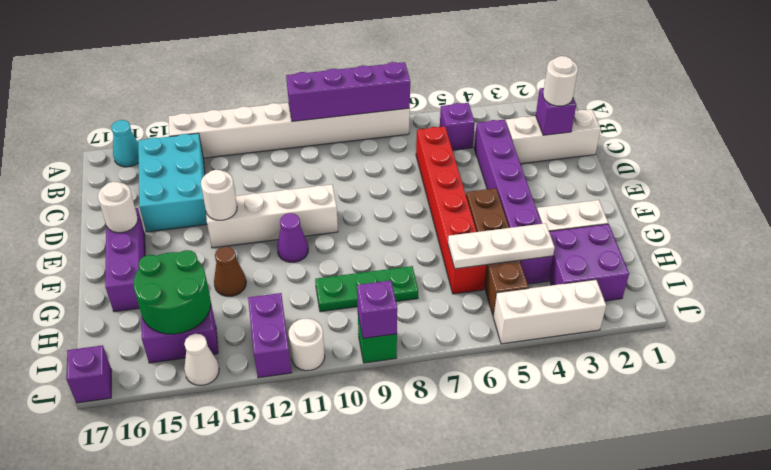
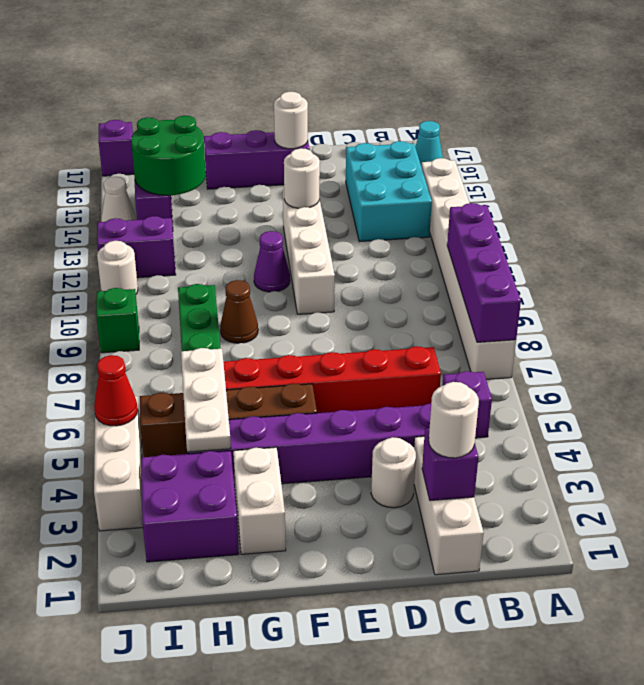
cyan 2x3 brick [138,133,207,232] -> cyan 2x3 brick turned to [346,141,432,242]
none -> white 1x1 round brick [371,437,416,508]
brown 1x1 cone [214,247,246,296] -> brown 1x1 cone moved to [220,280,258,343]
none -> red 1x1 cone [94,355,138,426]
purple 1x1 brick [357,280,397,338] -> none

